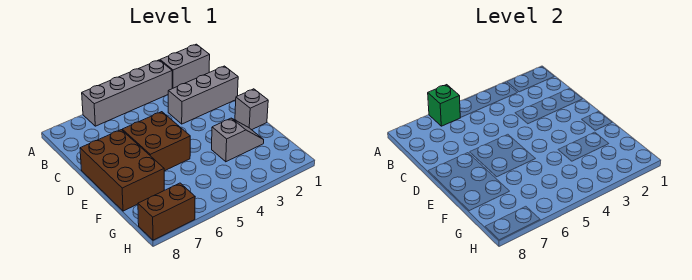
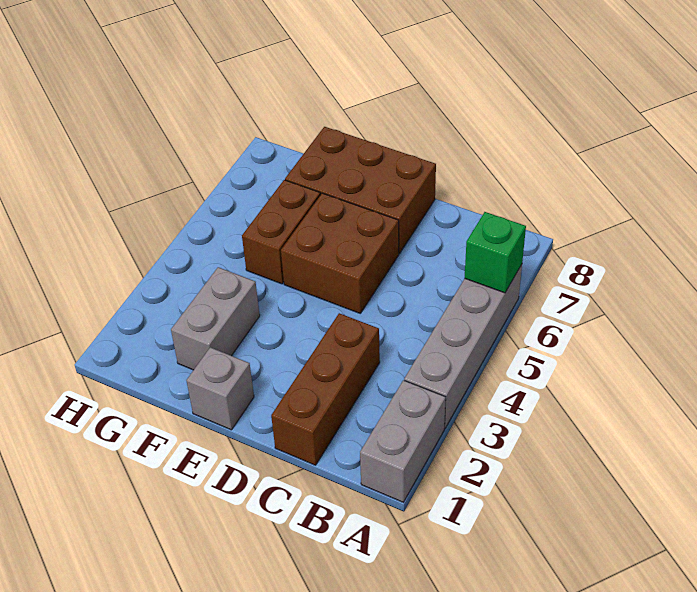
grey 1x3 brick [168,66,238,124] -> brown 1x3 brick [271,313,380,465]
grey 1x2 slope [212,118,264,162] -> grey 1x2 brick [171,267,260,370]
brown 1x2 brick [138,183,195,240] -> brown 1x2 brick moved to [242,180,320,284]

